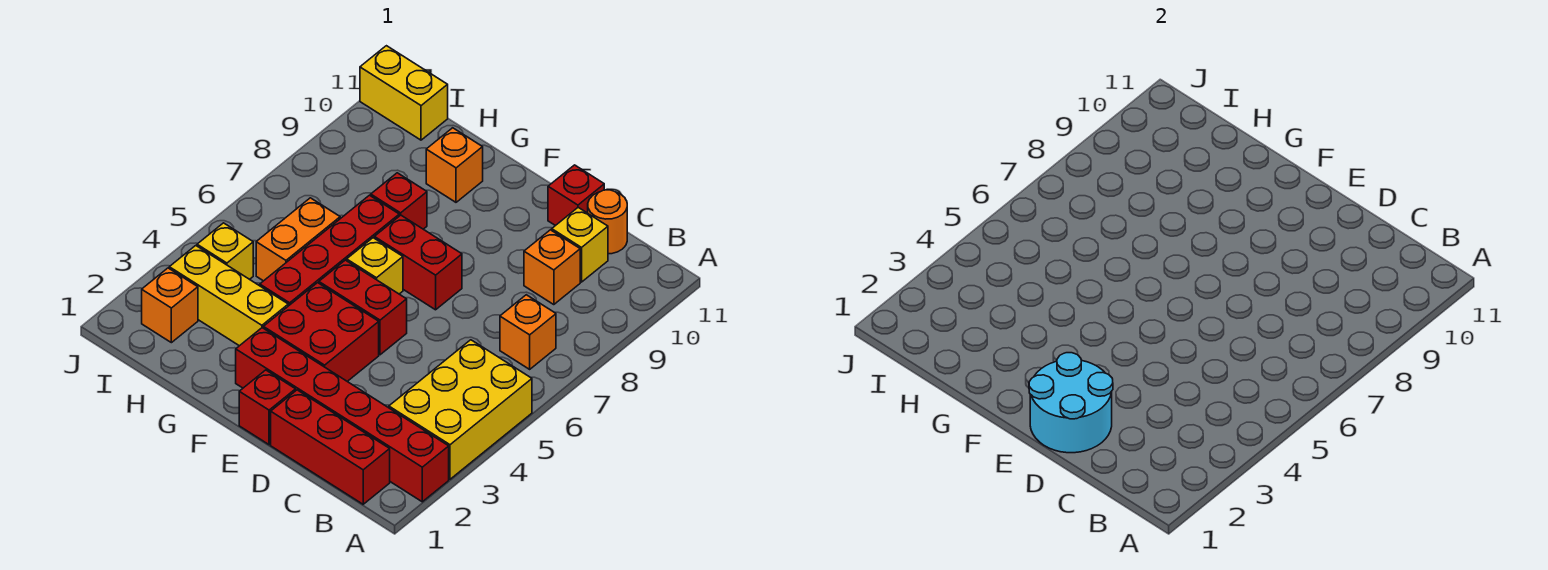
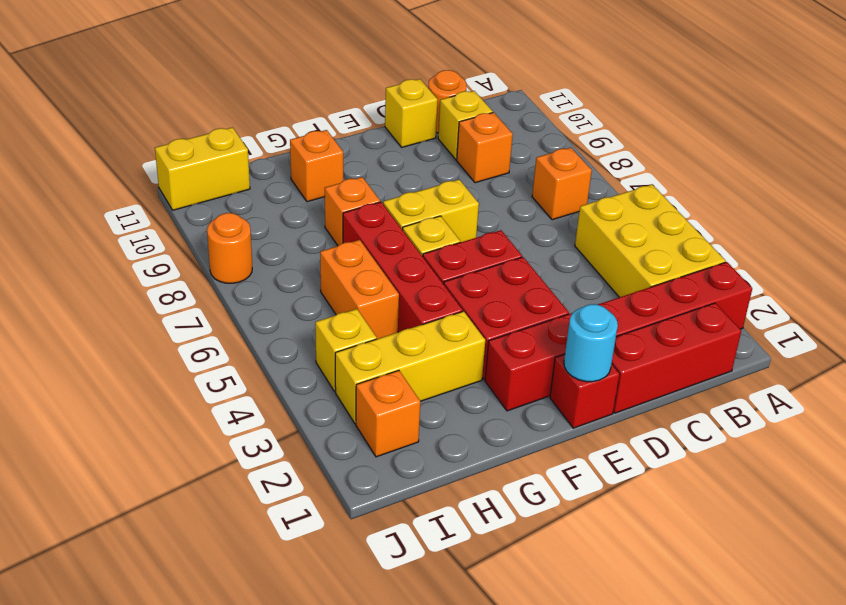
cyan 2x2 round brick [1029,353,1113,453] -> cyan 1x1 round brick [564,304,618,382]
red 1x1 brick [548,165,604,226] -> yellow 1x1 brick [385,79,438,147]
red 1x2 brick [374,215,462,310] -> yellow 1x2 brick [383,180,479,242]
red 1x1 brick [371,173,427,229] -> orange 1x1 brick [325,177,380,245]
none -> orange 1x1 round brick [207,213,252,283]

